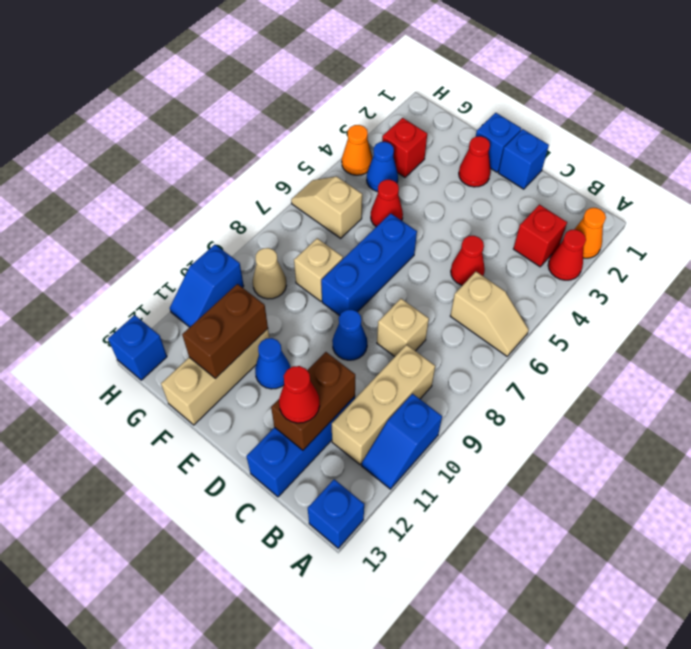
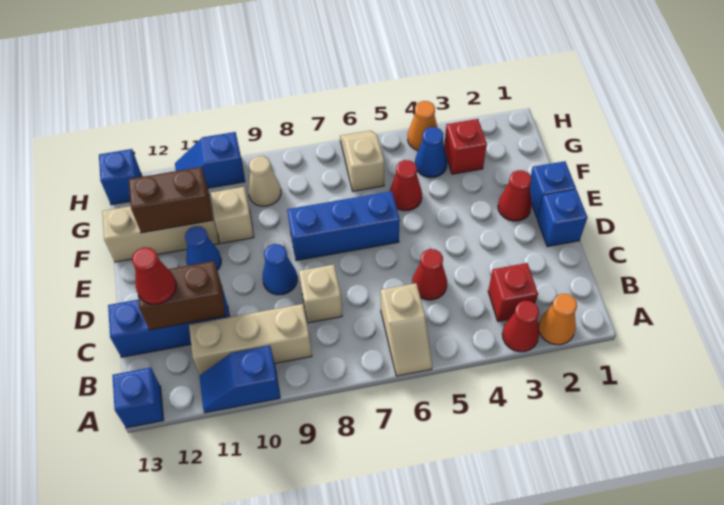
tan 1x1 brick [294,238,343,301] -> tan 1x1 brick moved to [211,187,254,243]

